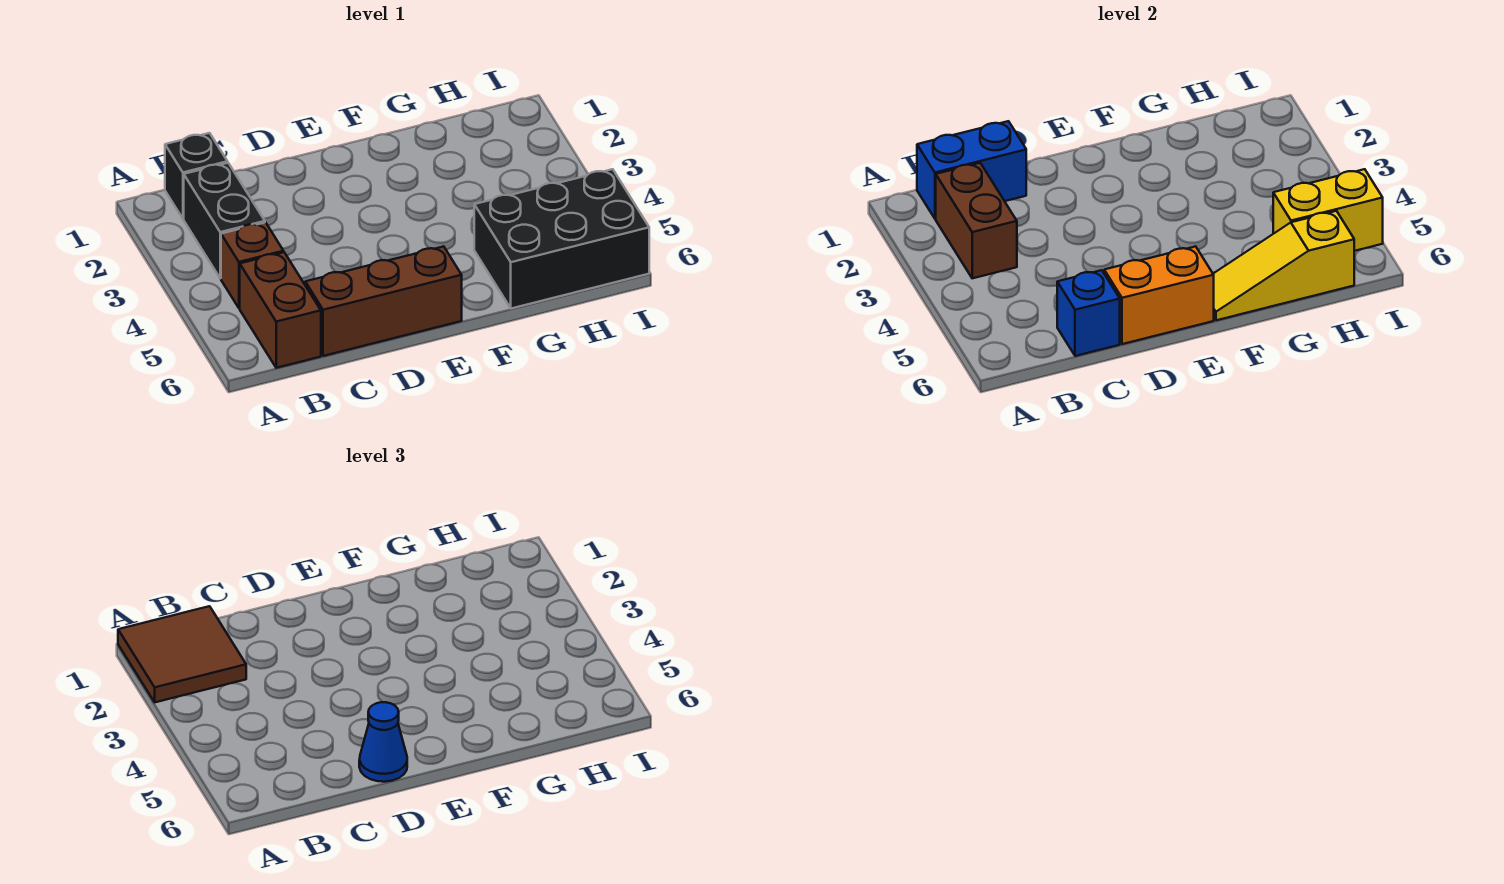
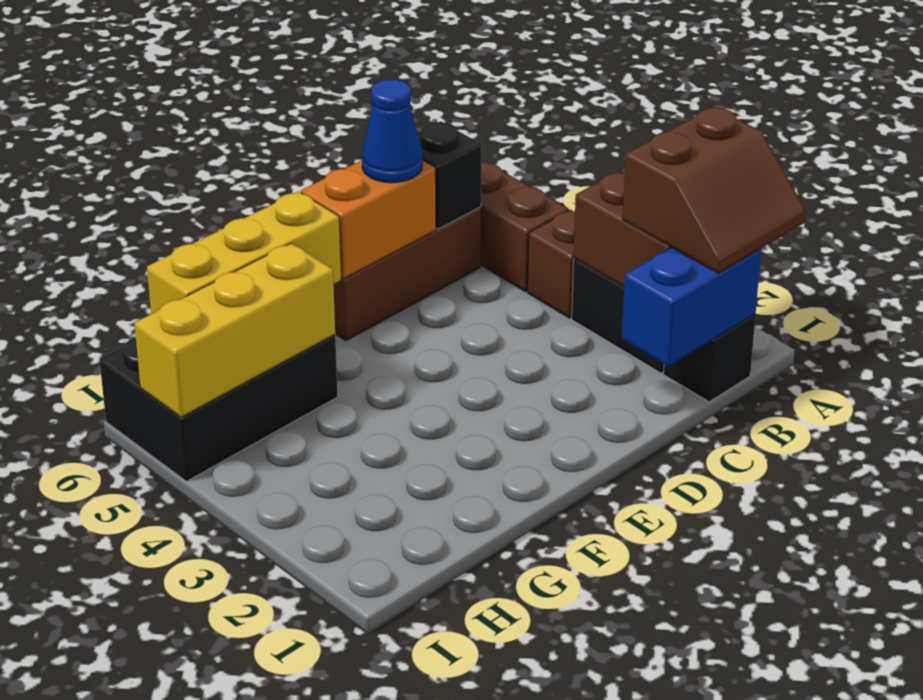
brown 2x2 tile [118,606,246,702] -> brown 2x2 slope [623,107,806,273]
blue 1x1 brick [1057,270,1120,356] -> black 1x1 brick [417,121,481,229]
yellow 1x3 slope [1213,211,1354,320] -> yellow 1x3 brick [147,191,341,314]
yellow 1x2 brick [1273,169,1383,251] -> yellow 1x3 brick [134,243,335,417]

